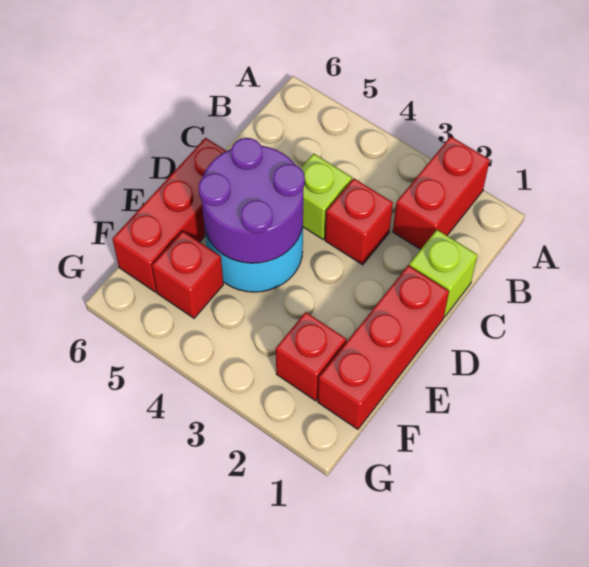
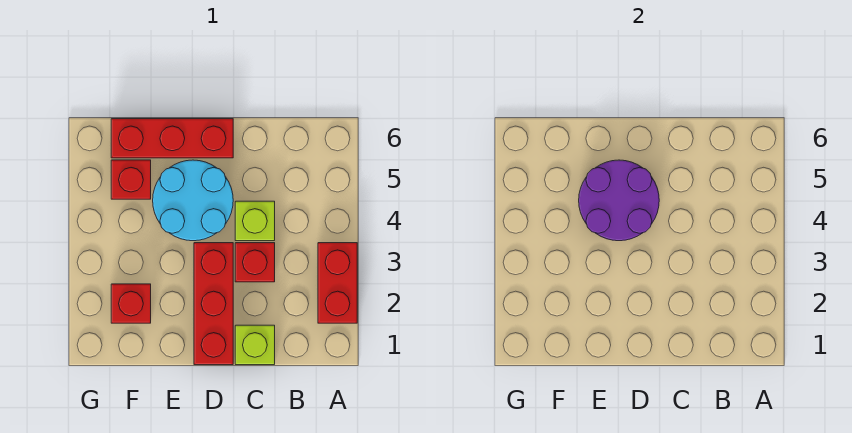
red 1x2 brick [393,136,490,249] -> red 1x2 brick turned to [318,243,357,323]
red 1x3 brick [318,265,449,429] -> red 1x3 brick turned to [194,243,233,365]

